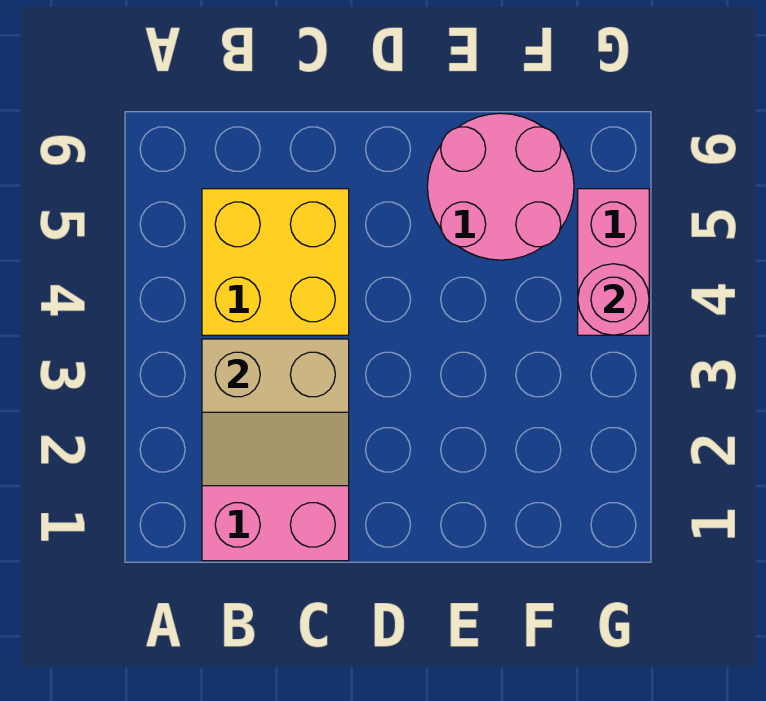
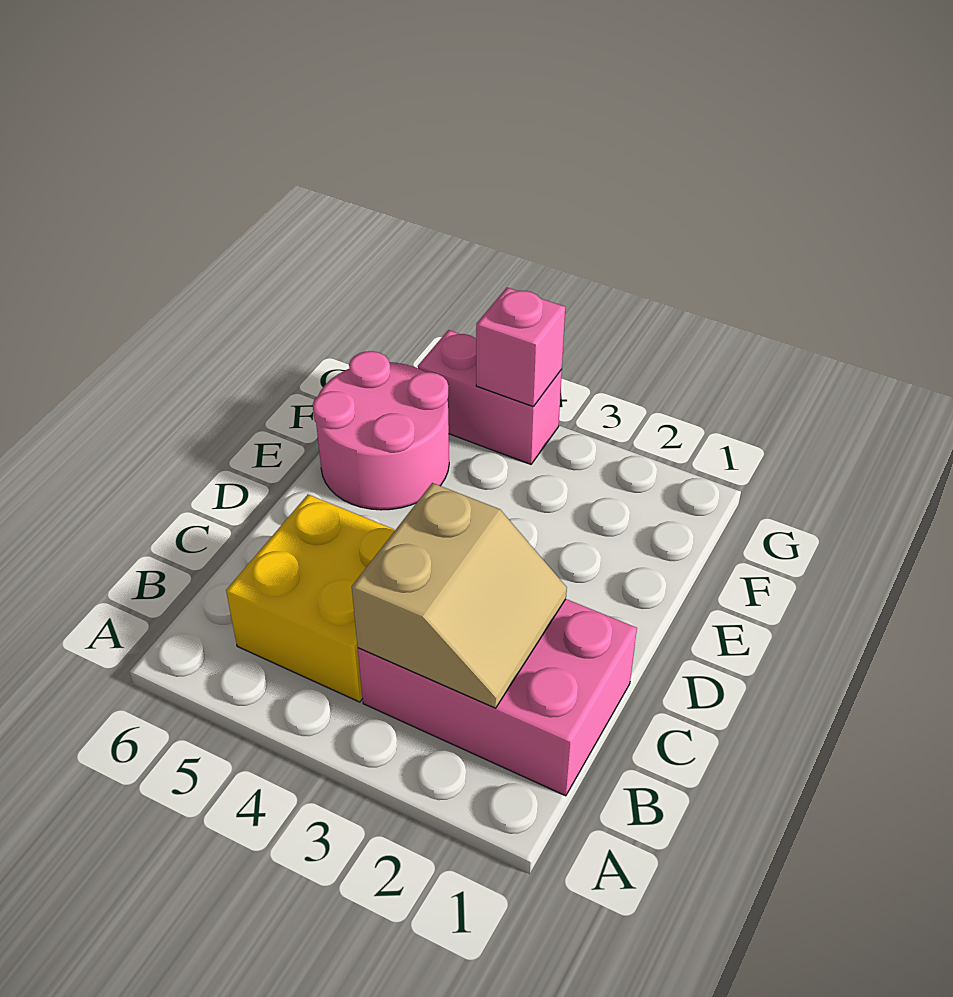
pink 1x1 round brick [578,264,649,335] -> pink 1x1 brick [476,288,565,406]

